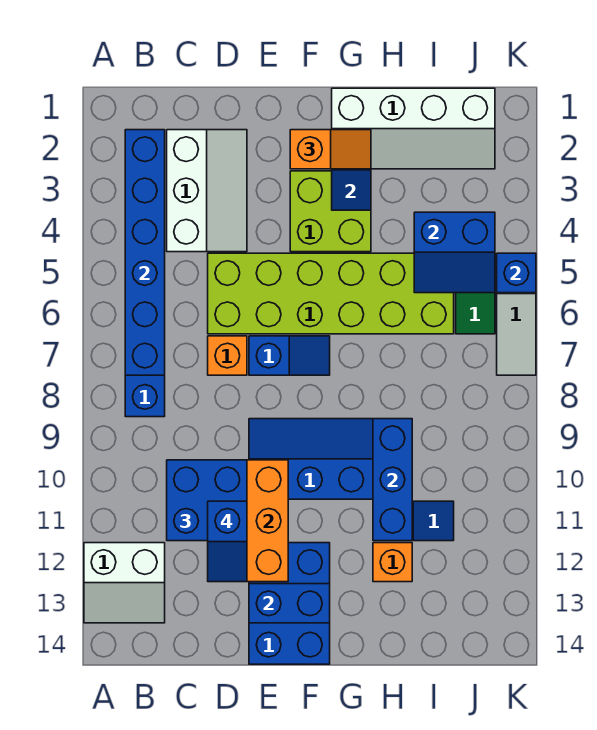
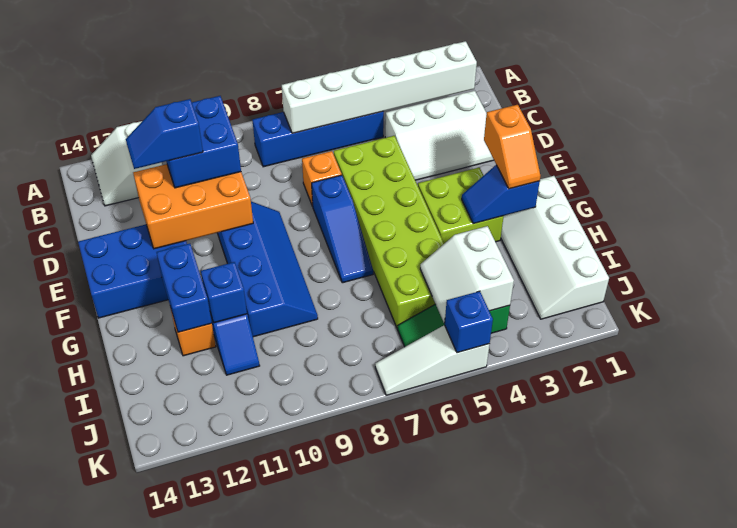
blue 1x6 brick [125,130,165,375] -> white 1x6 brick [282,41,477,133]
blue 1x2 slope [249,336,330,375] -> blue 1x3 slope [312,175,373,283]
blue 1x2 brick [249,584,330,623] -> blue 1x2 brick moved to [157,243,212,332]
blue 1x3 brick [373,419,412,541] -> blue 1x1 brick [201,262,247,323]
blue 2x2 slope [414,212,495,293] -> white 2x2 slope [420,226,514,323]

